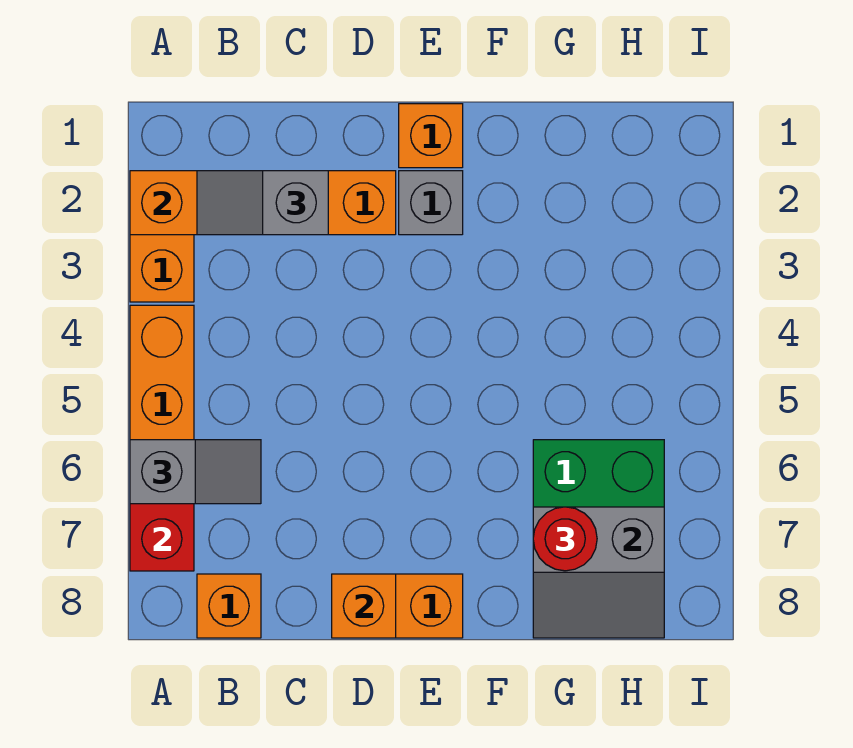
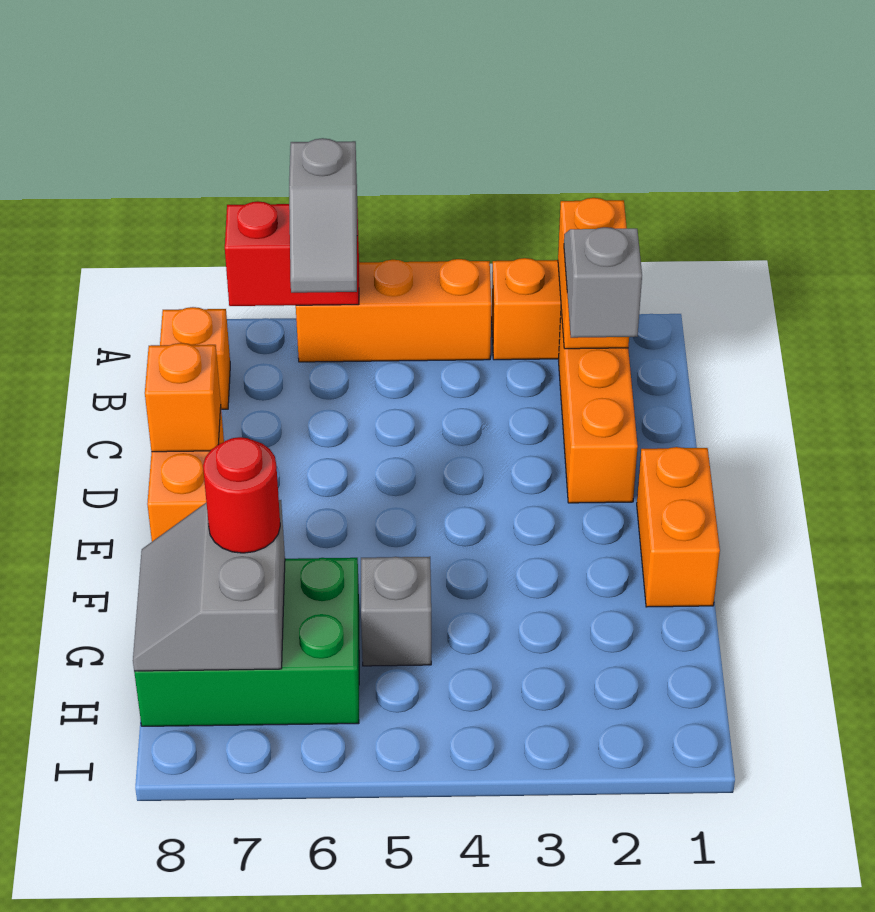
orange 1x1 brick [399,104,463,168] -> orange 1x2 brick [637,447,720,607]
grey 1x1 brick [399,171,463,235] -> grey 1x1 brick moved to [361,557,431,666]

